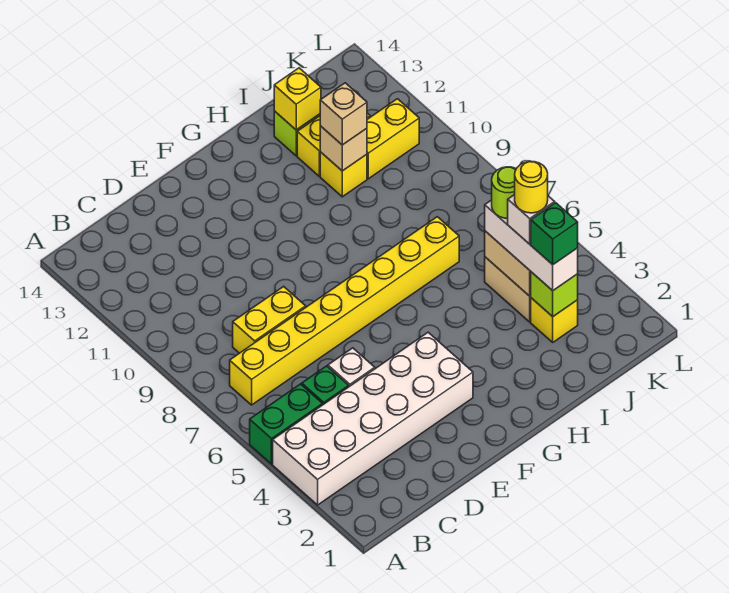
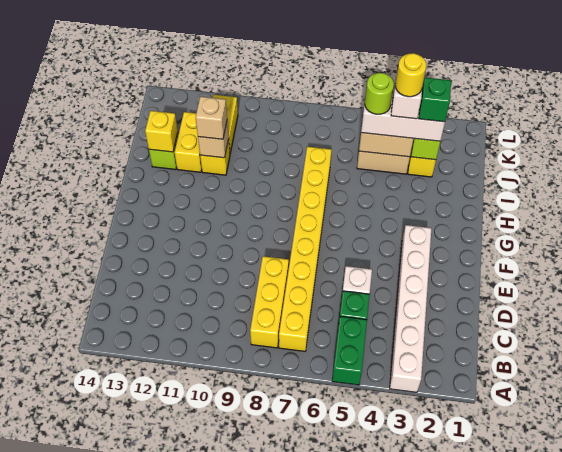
white 2x6 brick [273,332,473,505] -> white 1x6 brick [390,225,431,392]
yellow 1x2 brick [233,286,306,353] -> yellow 1x3 brick [250,256,289,348]

